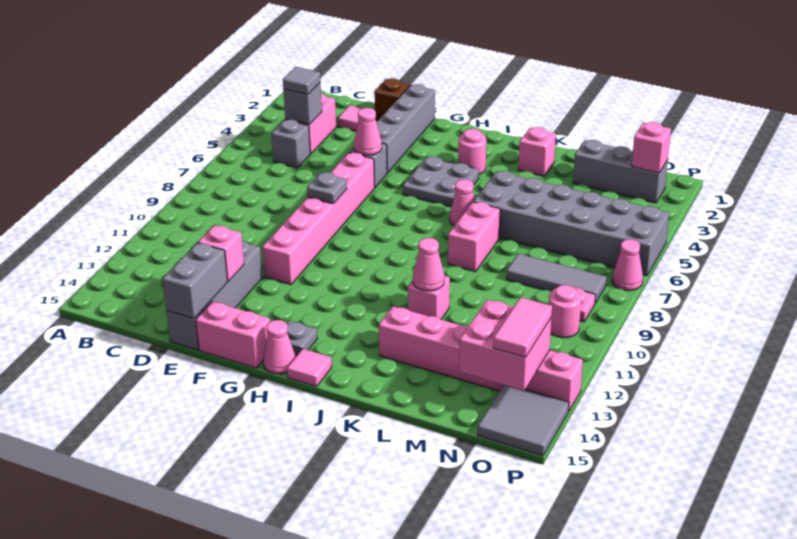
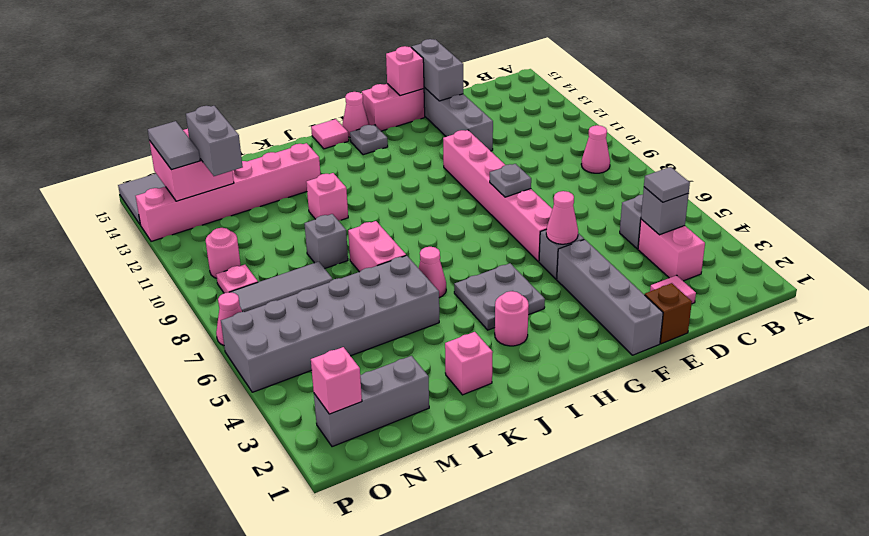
pink 1x1 brick [198,225,244,281] -> pink 1x1 brick moved to [386,46,424,96]
pink 1x1 cone [413,238,444,291] -> pink 1x1 cone moved to [581,125,610,173]
none -> grey 1x1 brick [304,214,348,269]
none -> grey 1x2 brick [186,106,243,176]
pink 1x2 tile [493,297,552,357] -> grey 1x2 tile [148,121,200,170]

